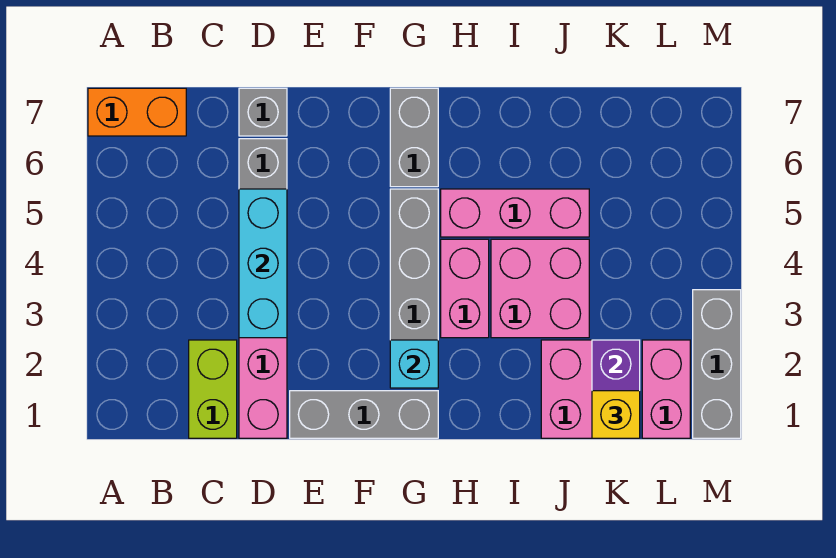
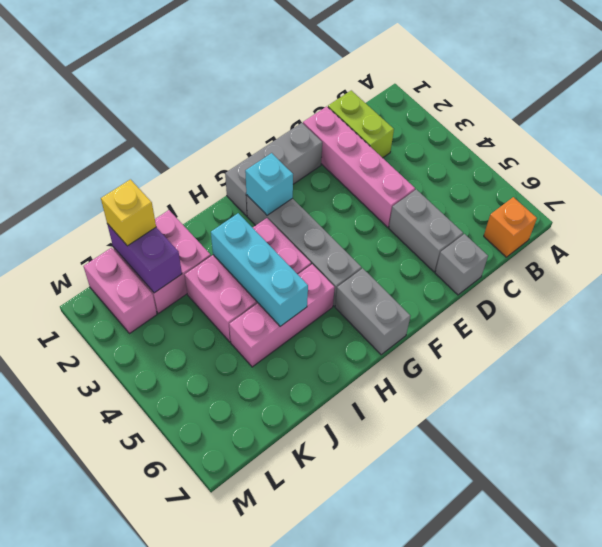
orange 1x2 brick [88,88,186,136] -> orange 1x1 brick [484,197,537,257]
cyan 1x3 brick [239,189,287,338] -> cyan 1x3 brick moved to [211,213,308,326]
grey 1x3 brick [693,290,741,438] -> none

